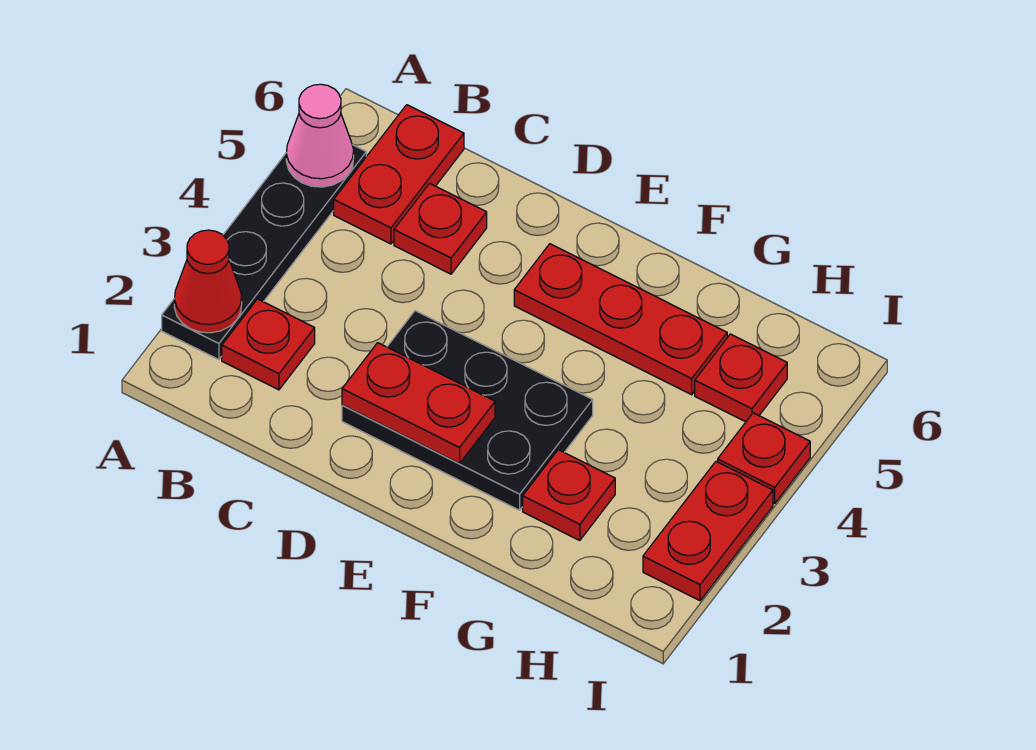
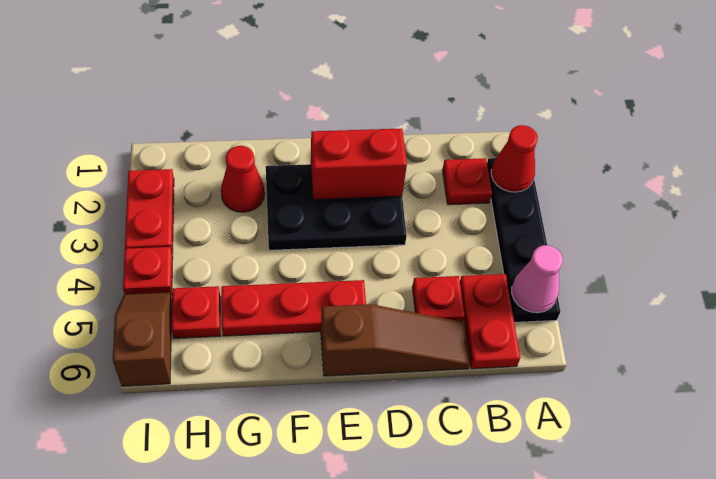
none -> brown 1x3 slope [321,304,470,376]
red 1x2 plate [342,343,495,464] -> red 1x2 brick [311,128,407,200]
red 1x1 plate [523,450,615,541] -> red 1x1 cone [221,146,265,212]
none -> brown 1x2 slope [113,292,172,386]

